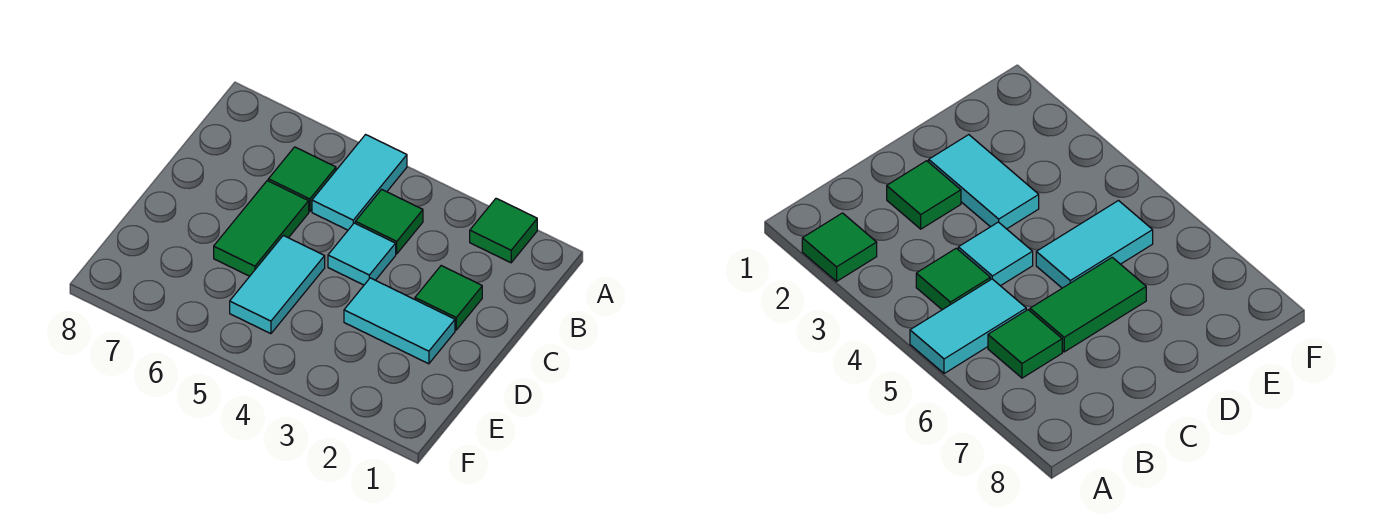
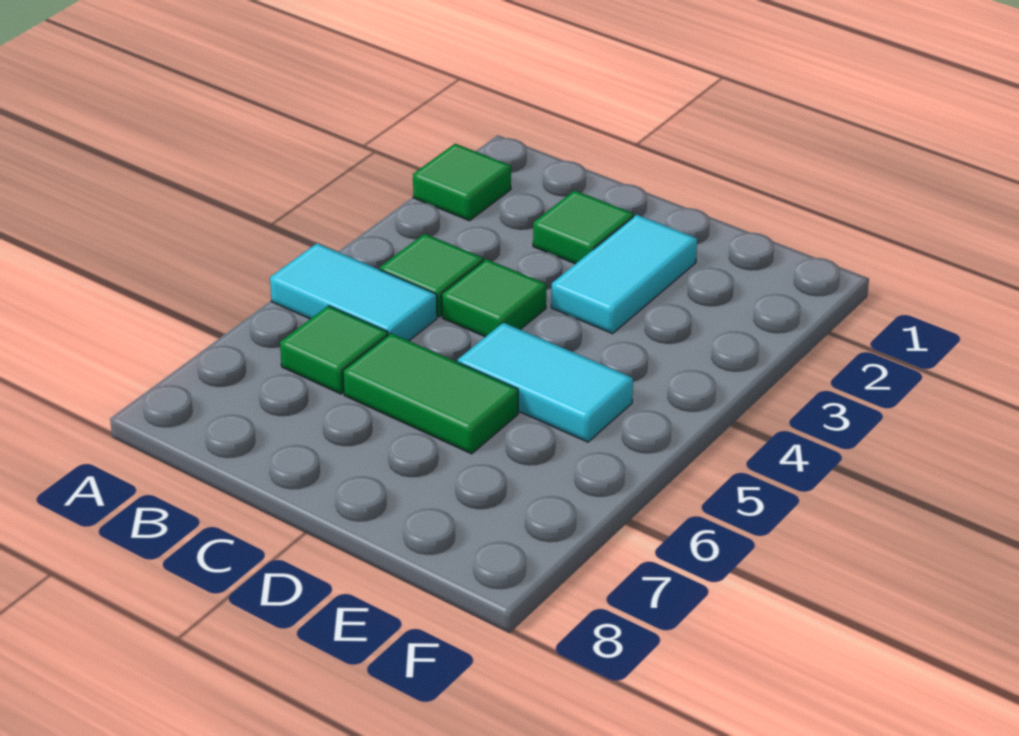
cyan 1x1 tile [328,223,396,285] -> green 1x1 tile [442,259,546,337]

